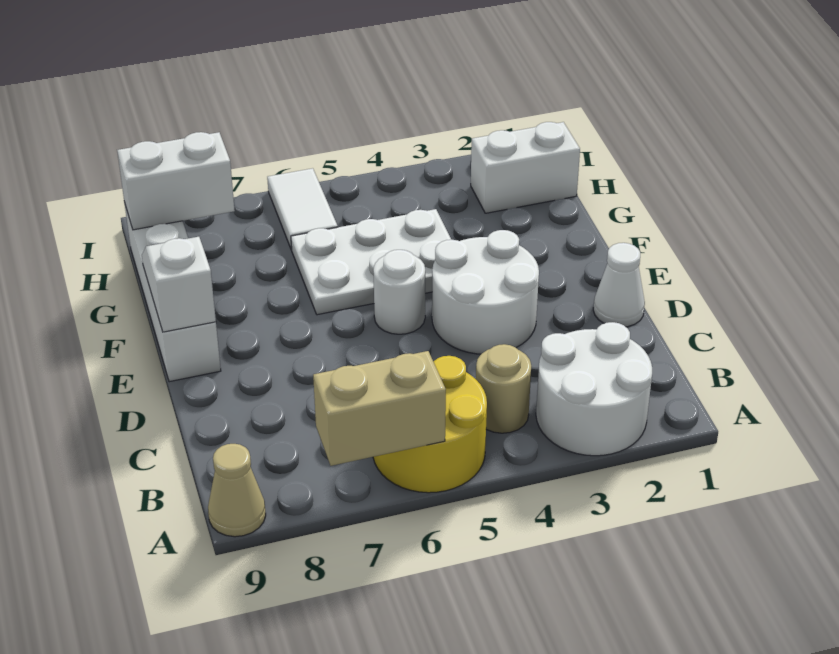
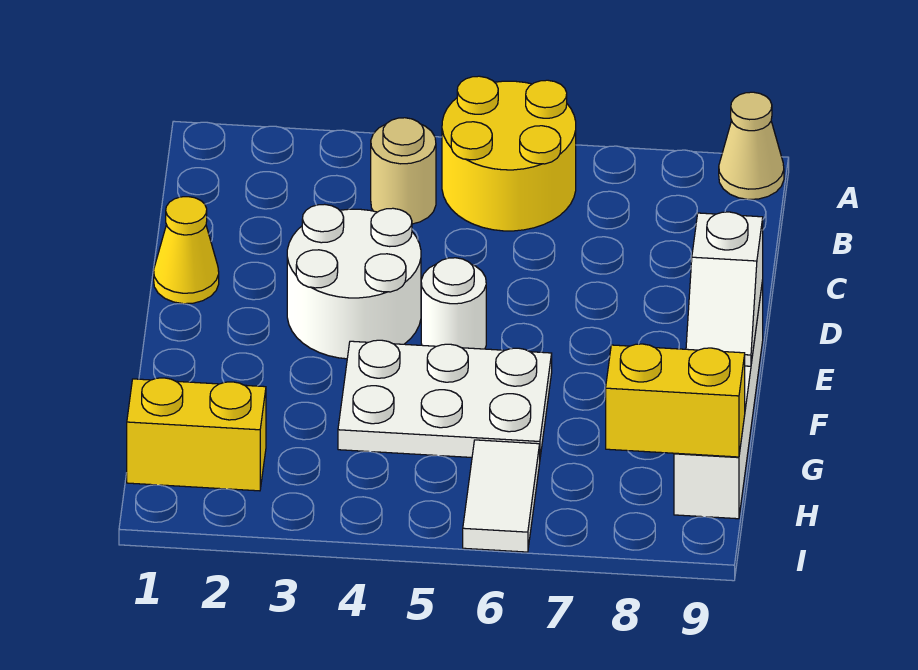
white 2x2 round brick [536,322,652,456] -> none
tan 1x2 brick [313,351,446,466] -> none
white 1x1 cone [593,243,645,327] -> yellow 1x1 cone [154,197,219,304]
white 1x2 brick [471,122,580,213] -> yellow 1x2 brick [127,378,266,491]
white 1x2 brick [117,132,235,230] -> yellow 1x2 brick [606,344,745,457]

